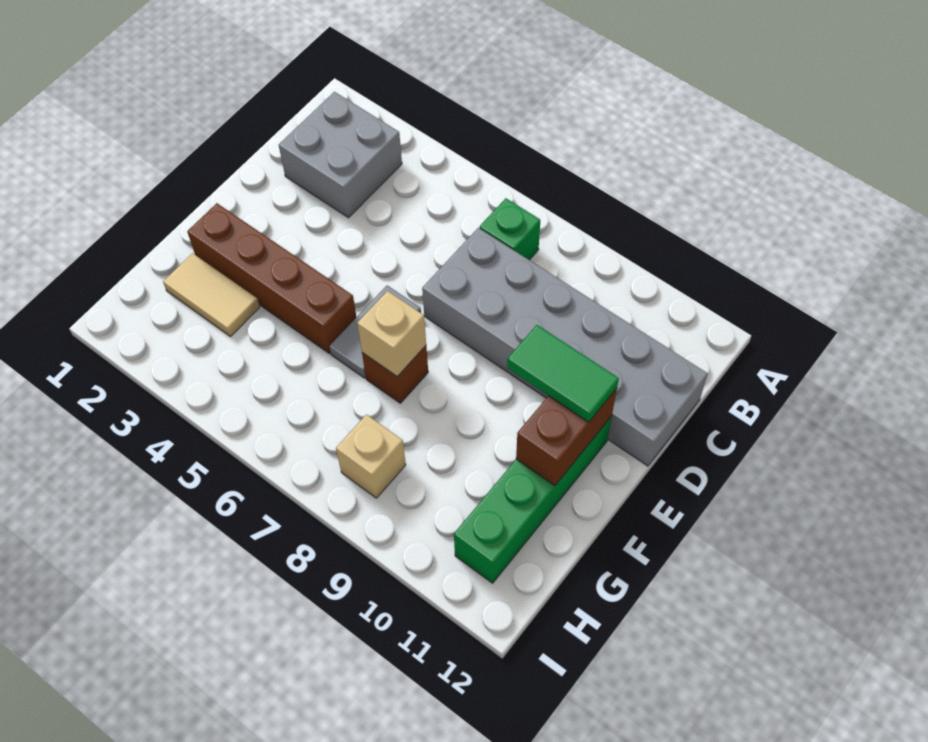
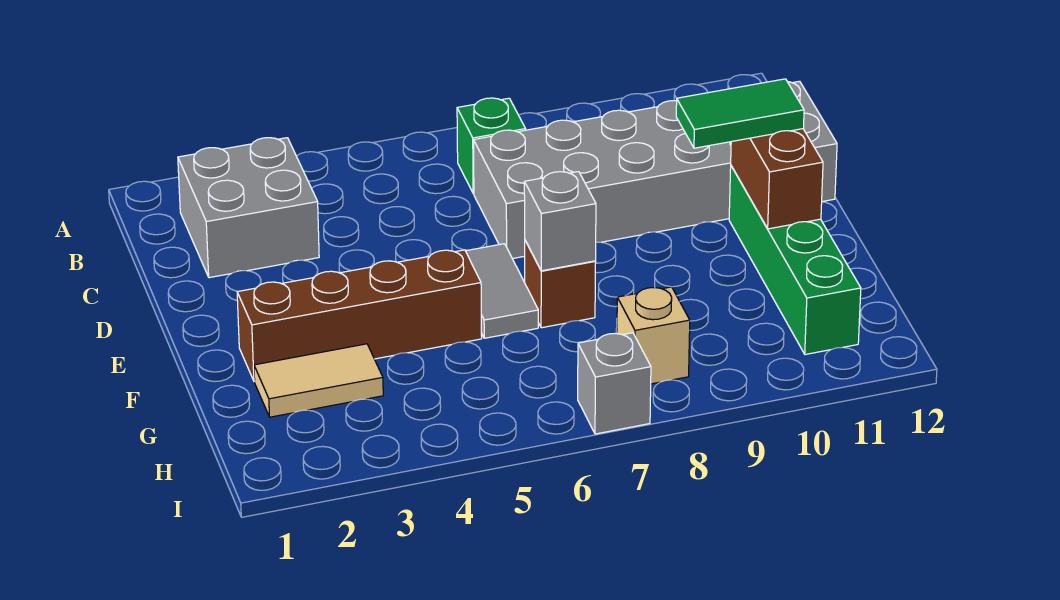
tan 1x1 brick [357,291,426,376] -> grey 1x1 brick [524,172,596,271]
none -> grey 1x1 brick [578,333,651,434]

